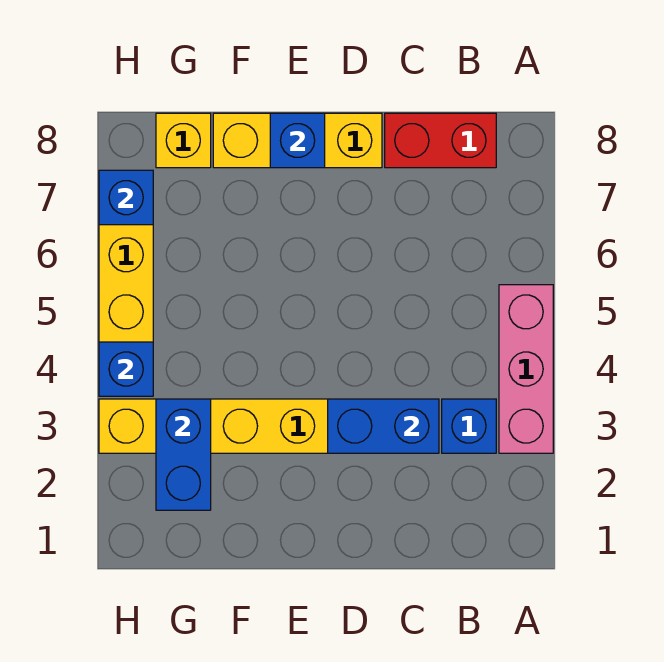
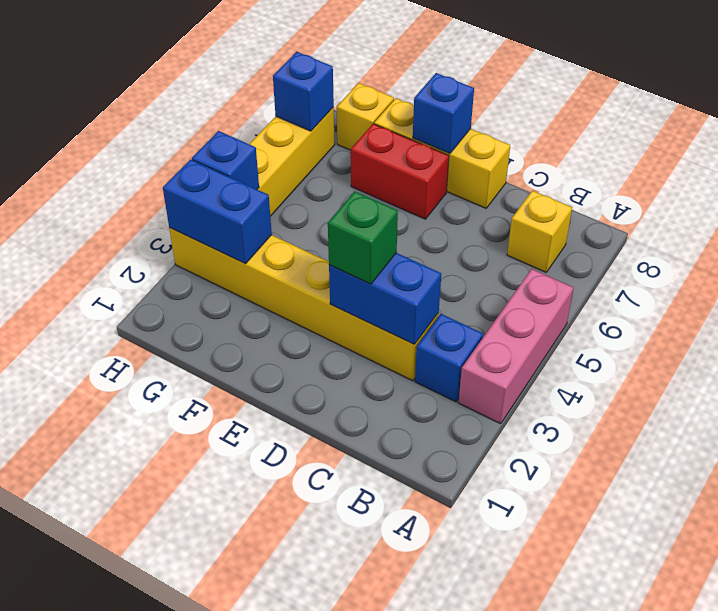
none -> yellow 1x1 brick [507,191,572,272]
red 1x2 brick [385,113,496,168] -> red 1x2 brick moved to [351,124,449,219]
none -> green 1x1 brick [328,191,398,284]
blue 1x2 brick [156,399,211,510] -> blue 1x2 brick turned to [163,159,272,264]

